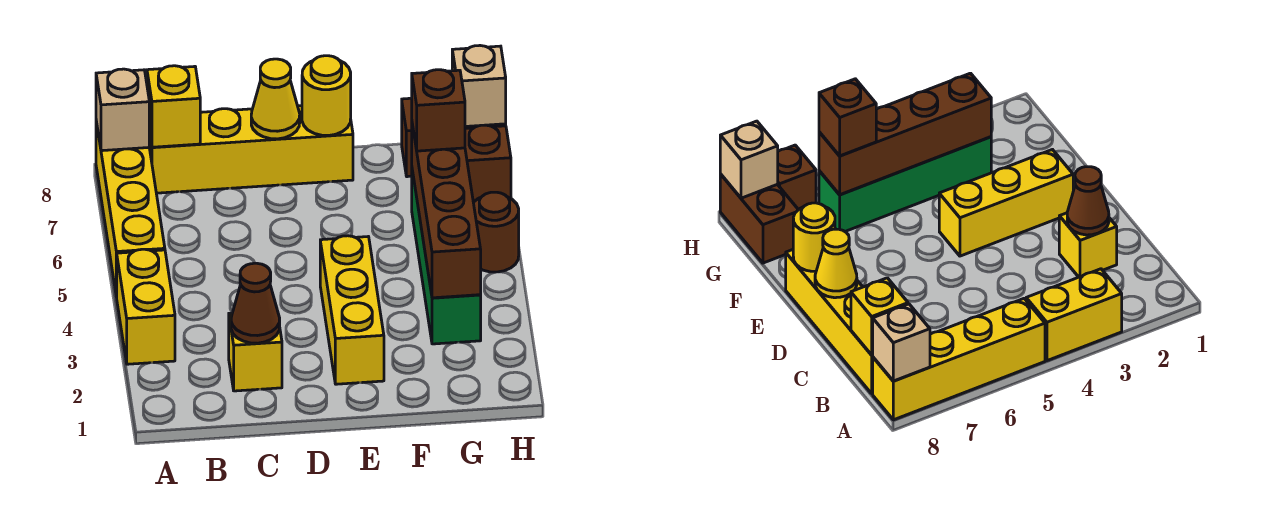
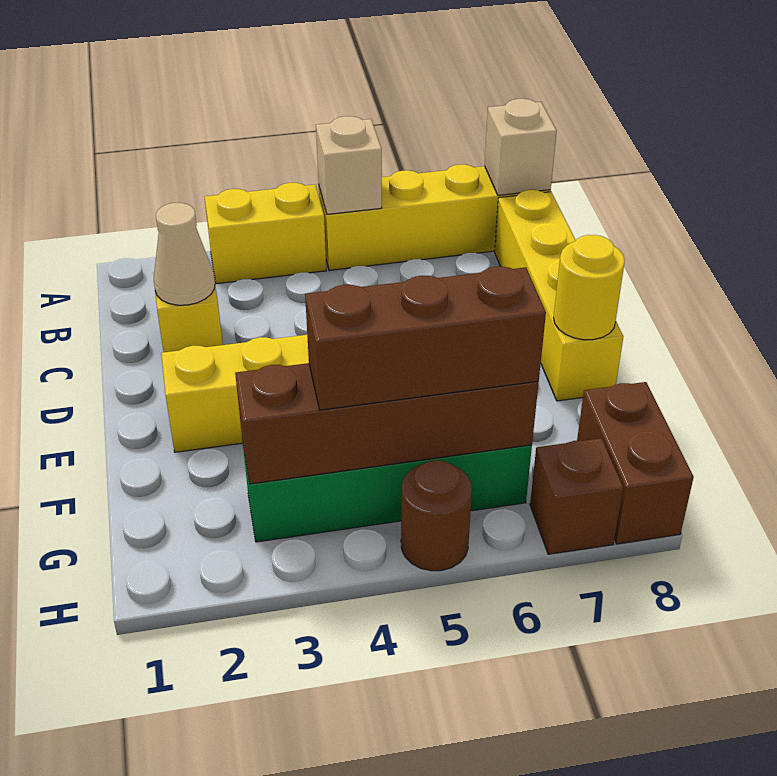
yellow 1x1 brick [147,66,200,147] -> none
brown 1x1 cone [231,263,280,343] -> tan 1x1 cone [154,203,215,305]
yellow 1x1 cone [251,59,300,139] -> none
brown 1x1 brick [412,70,465,151] -> brown 1x3 brick [305,267,546,410]
tan 1x1 brick [452,46,506,126] -> tan 1x1 brick moved to [316,116,382,214]

